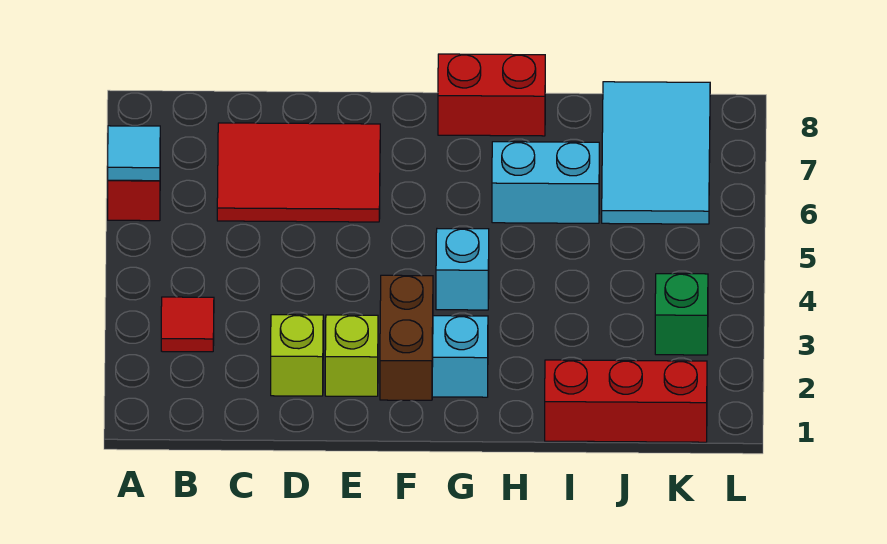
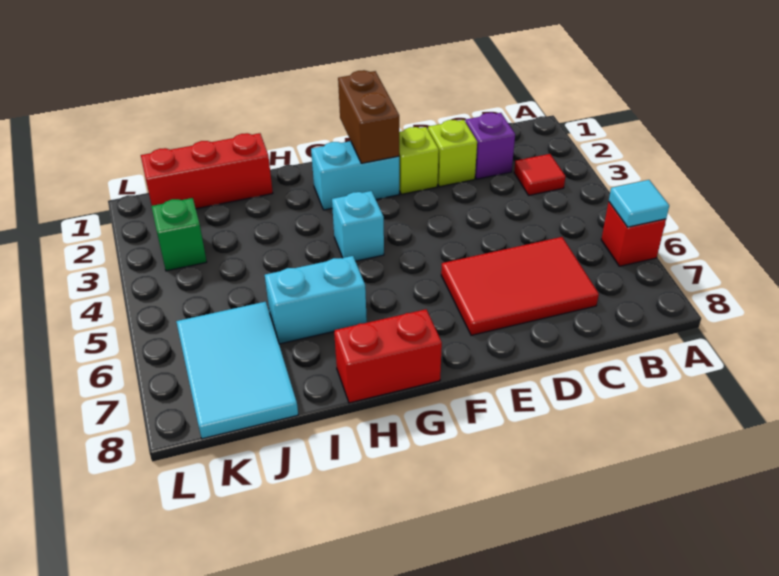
none -> purple 1x1 brick [466,113,515,179]

